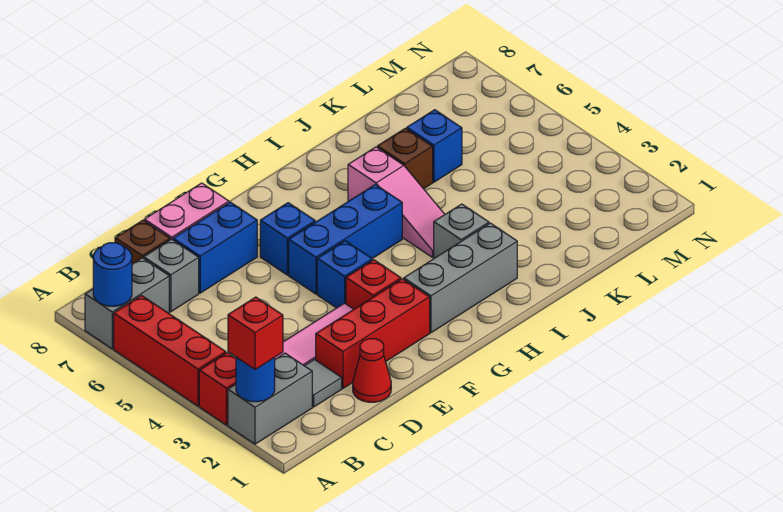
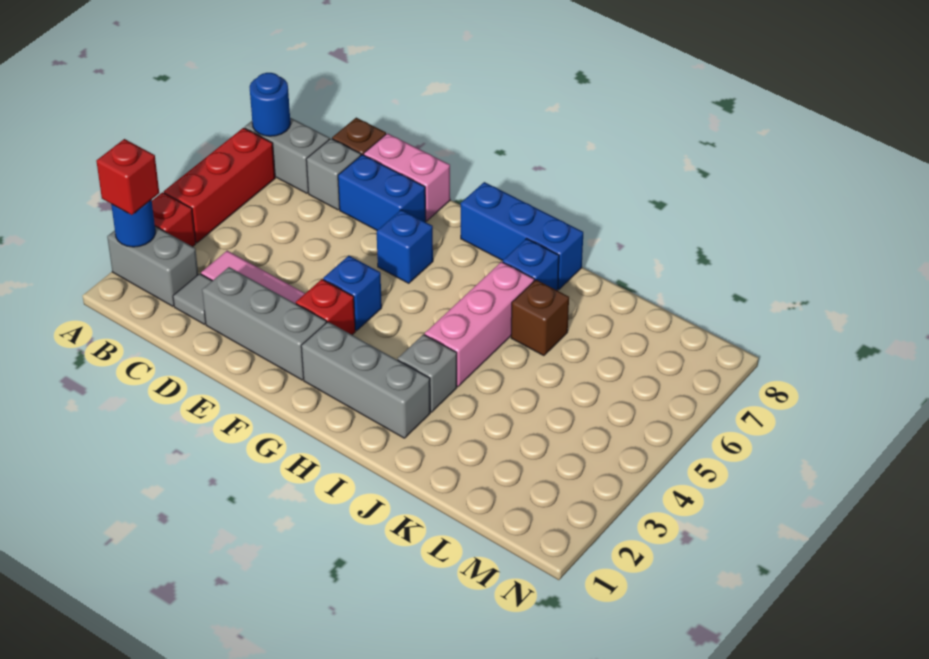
red 1x1 cone [353,339,391,402] -> none
red 1x3 brick [316,279,430,388] -> grey 1x3 brick [202,267,326,380]
blue 1x3 brick [289,185,402,294] -> blue 1x3 brick moved to [461,182,583,290]
pink 1x3 slope [348,147,445,257] -> pink 1x3 brick [425,262,534,387]
blue 1x1 brick [407,110,462,182] -> blue 1x1 brick moved to [503,239,559,291]

